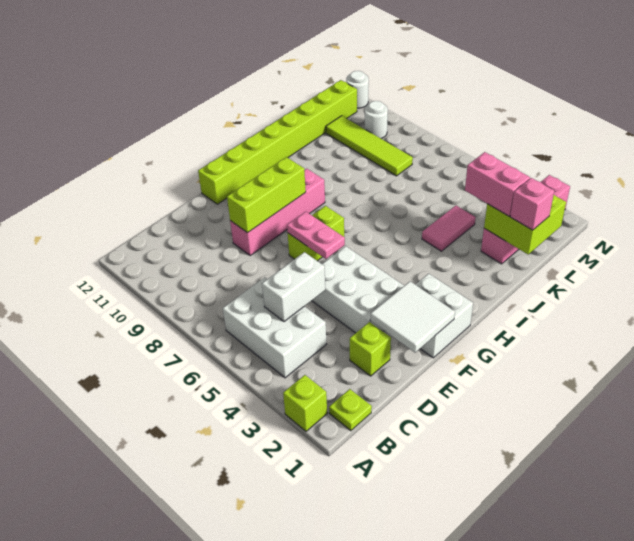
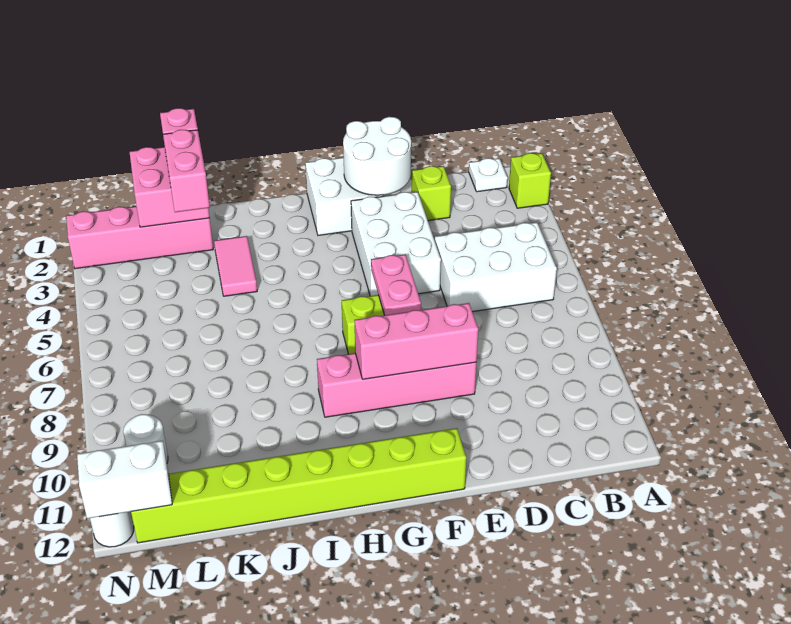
lime 1x1 plate [329,389,372,431] -> white 1x1 plate [469,158,508,192]
white 2x3 brick [223,277,326,378] -> white 2x3 brick turned to [435,222,557,312]
white 1x2 brick [262,252,325,322] -> white 1x2 brick moved to [77,441,172,518]
white 2x2 tile [370,282,455,353] -> white 2x2 round brick [343,117,411,195]
lime 1x3 brick [227,157,306,233] -> pink 1x3 brick [354,303,478,379]
pink 1x2 tile [422,206,476,251] -> pink 1x2 tile turned to [214,236,257,296]
lime 2x2 brick [484,195,566,254] -> pink 2x2 brick [130,147,210,227]
lime 1x4 tile [326,116,413,176] -> none

